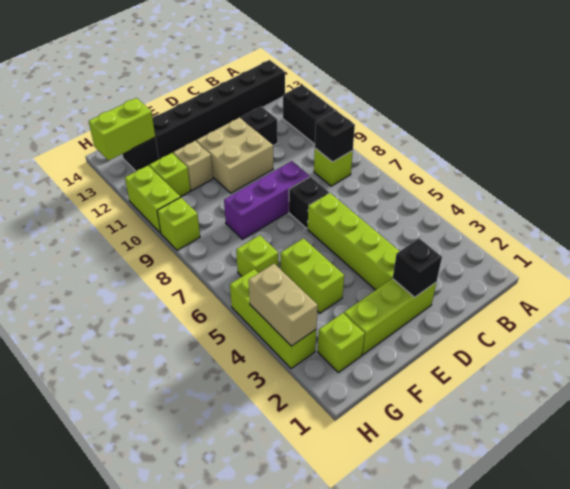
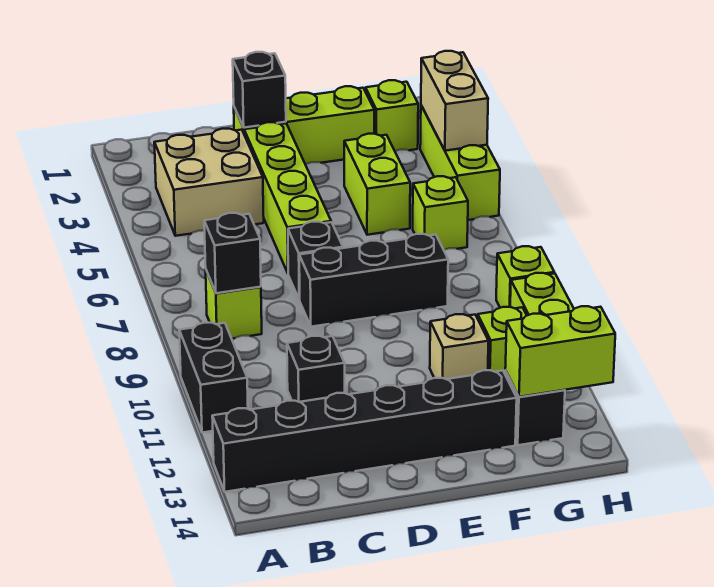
purple 1x3 brick [224,161,310,239] -> black 1x3 brick [299,234,448,327]
tan 2x2 brick [196,117,273,193] -> tan 2x2 brick moved to [154,129,264,236]

